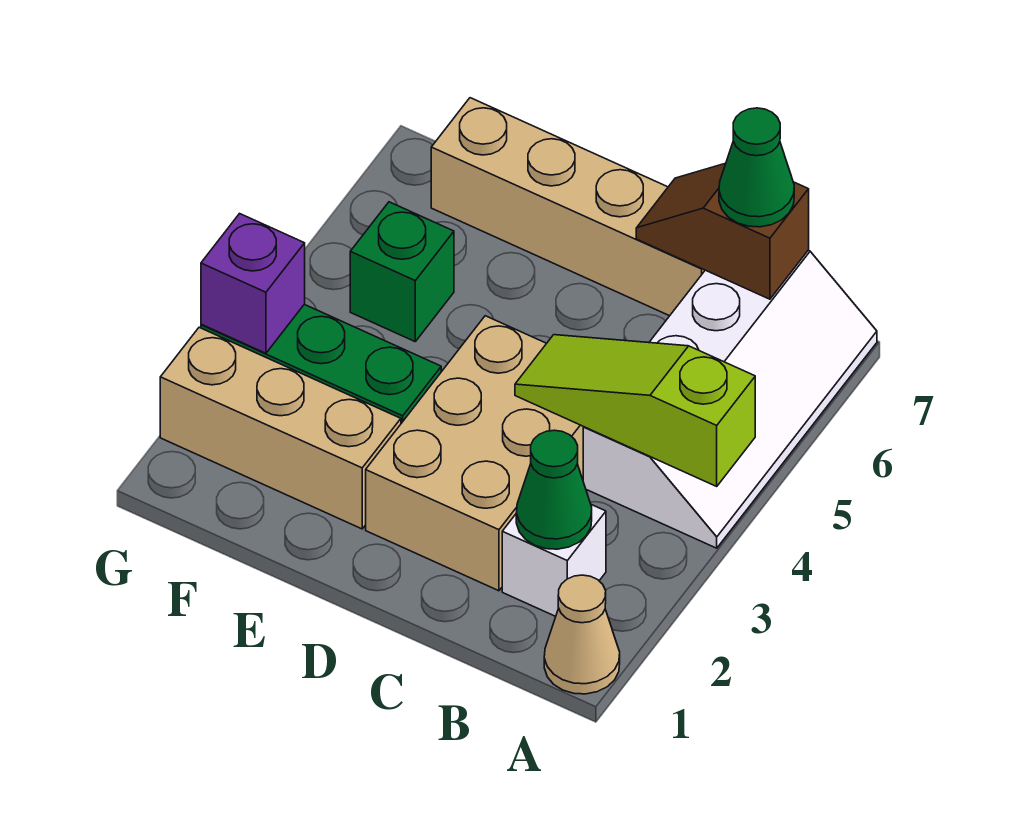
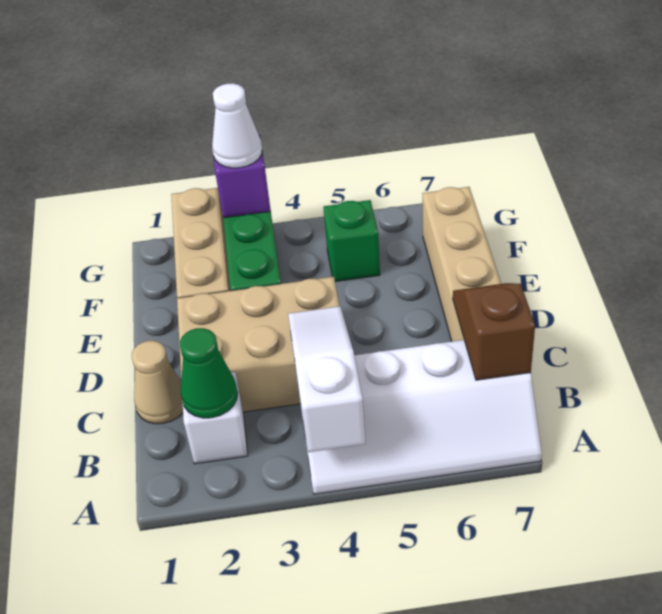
tan 1x1 cone [544,575,620,694] -> tan 1x1 cone moved to [132,341,183,424]
lime 1x3 slope [515,335,755,486] -> white 1x3 slope [288,306,366,452]
green 1x1 cone [719,108,794,227] -> none
none -> white 1x1 cone [212,83,262,168]

